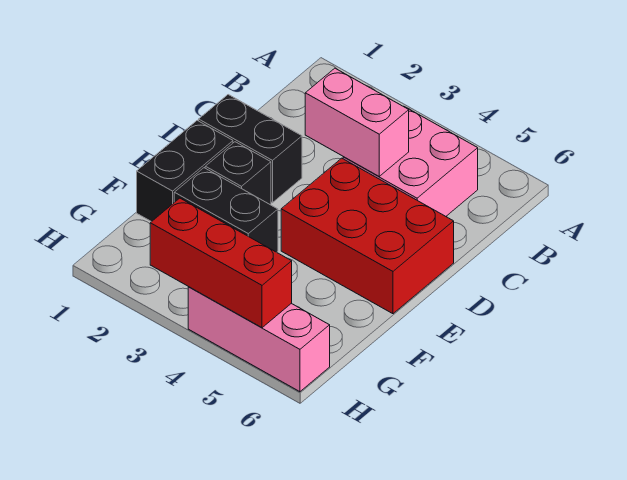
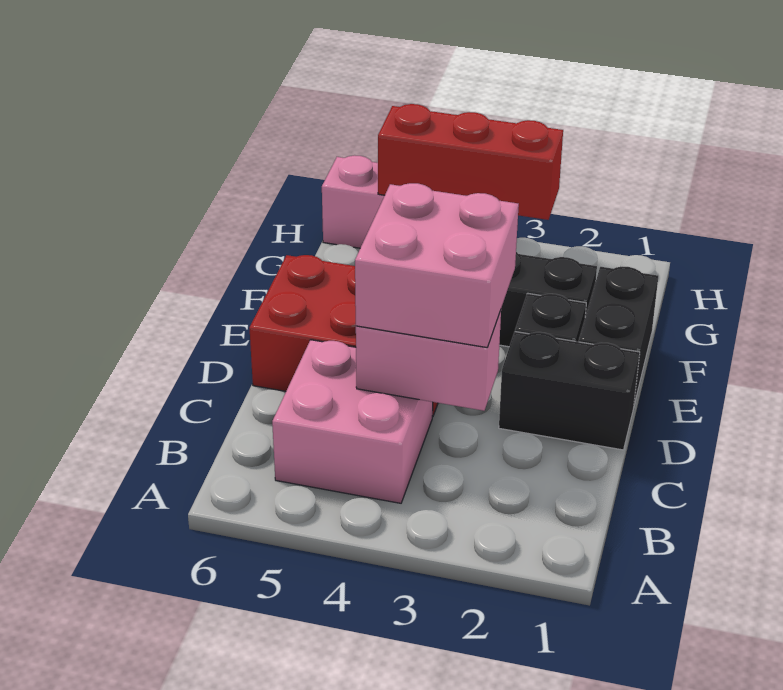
none -> pink 2x2 brick [355,183,519,347]

